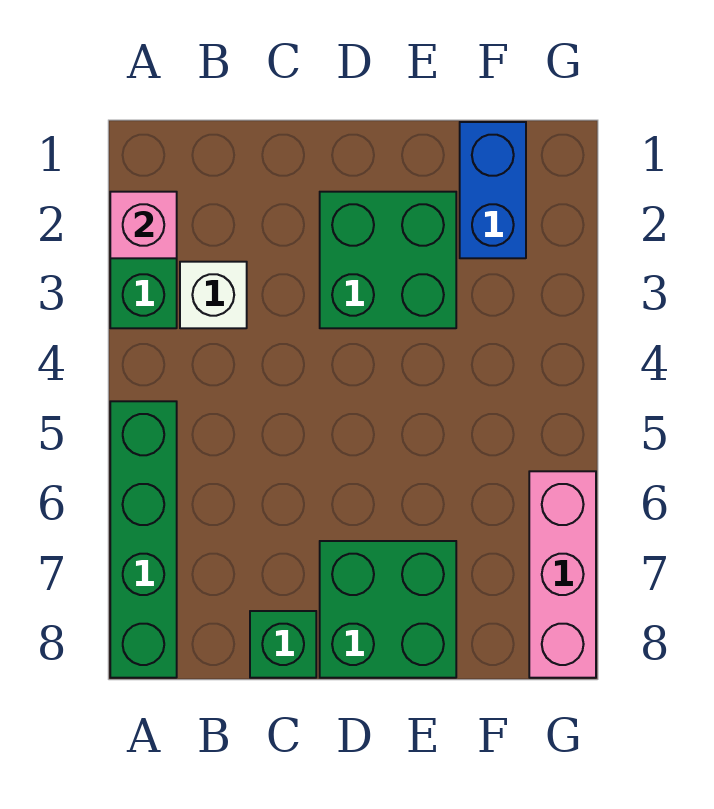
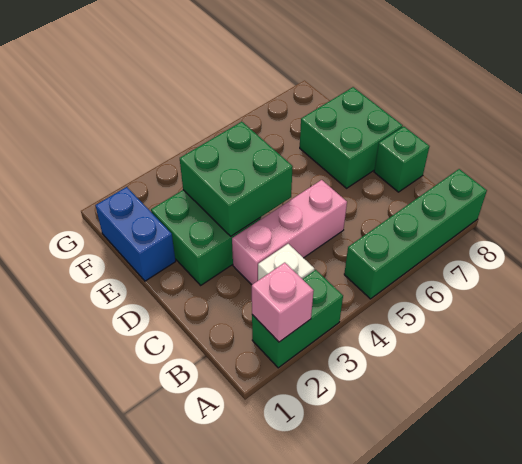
none -> green 2x2 brick [180,122,293,236]
blue 1x2 brick [460,122,526,258] -> blue 1x2 brick turned to [95,187,176,281]
pink 1x3 brick [529,471,596,678] -> pink 1x3 brick moved to [232,180,347,285]

